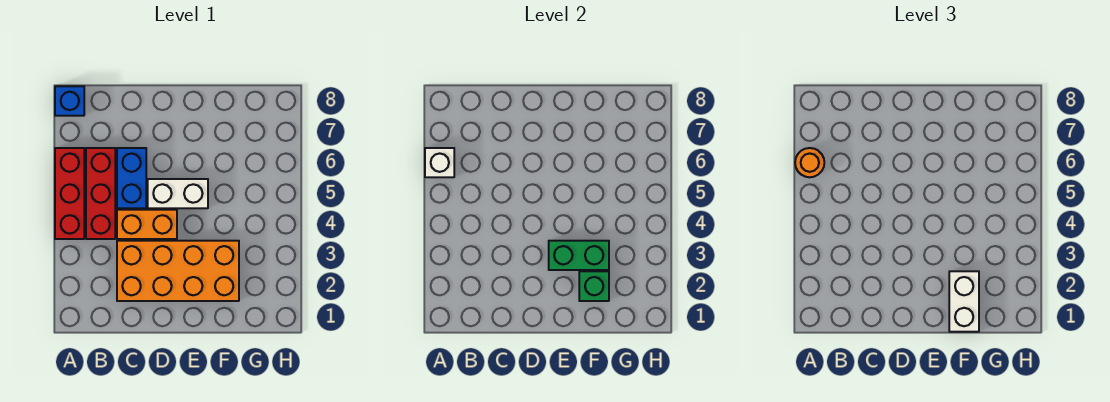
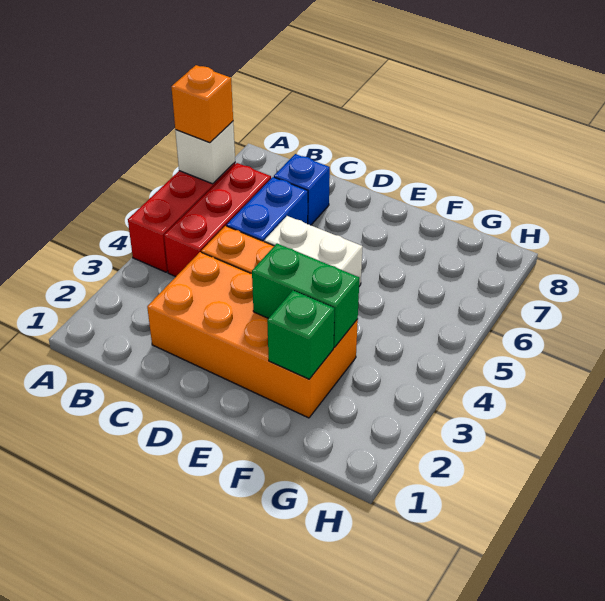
orange 1x1 round brick [795,148,824,177] -> orange 1x1 brick [171,65,233,143]
blue 1x1 brick [55,86,84,116] -> blue 1x1 brick moved to [274,154,330,225]
white 1x2 brick [949,271,979,332] -> none

